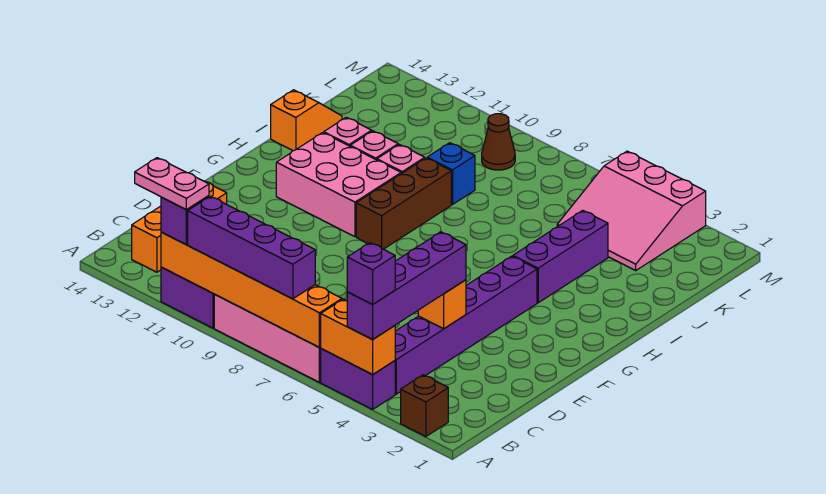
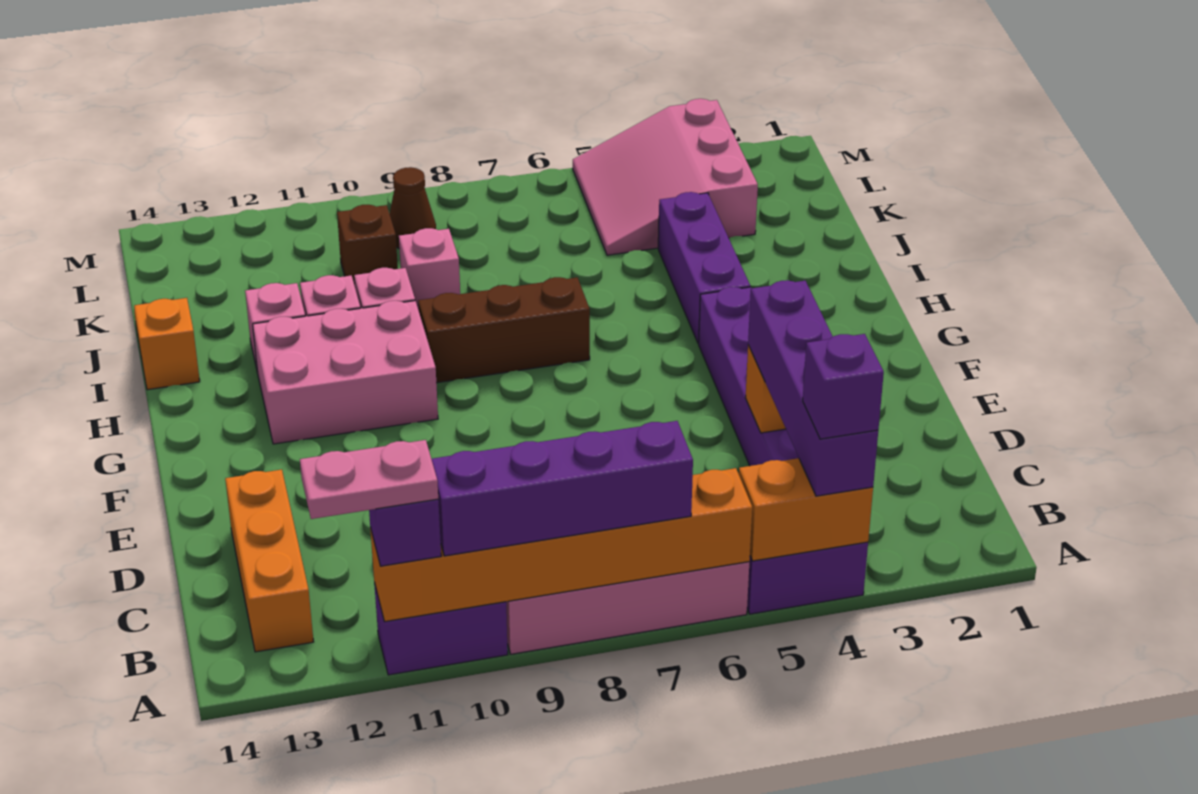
brown 1x1 brick [401,375,448,437] -> brown 1x1 brick moved to [337,205,398,286]
brown 1x3 brick [356,158,451,249] -> brown 1x3 brick turned to [418,277,590,383]
blue 1x1 brick [427,143,475,205] -> pink 1x1 brick [399,228,460,310]
pink 3x3 slope [557,151,706,270] -> pink 3x3 slope turned to [573,99,758,255]

